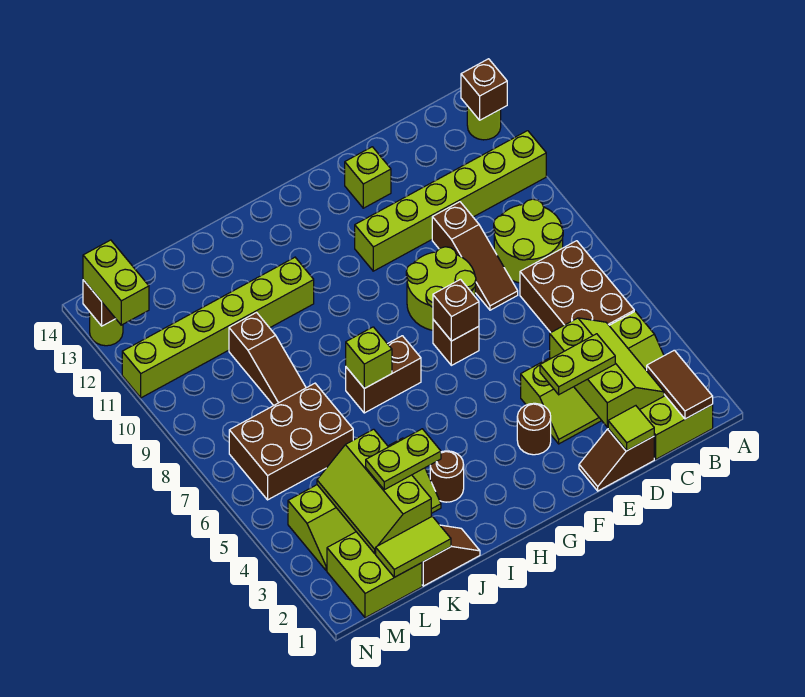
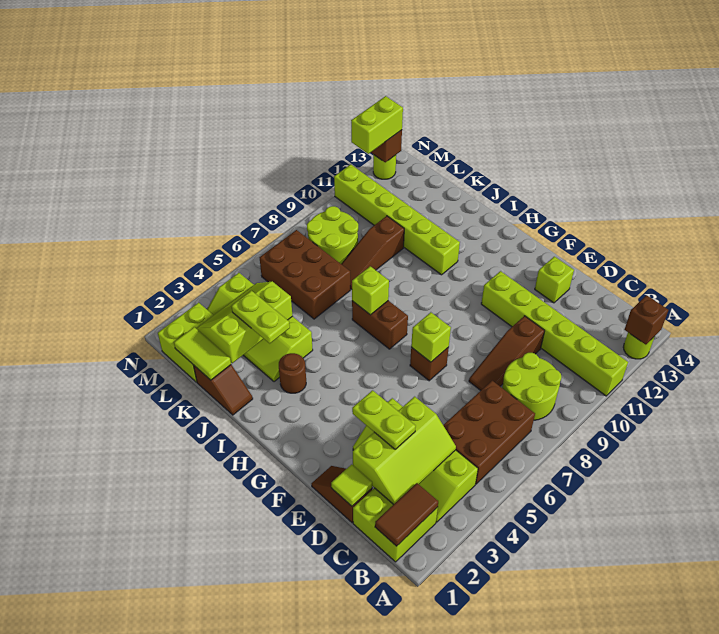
lime 2x2 round brick [406,247,476,330] -> lime 2x2 round brick moved to [307,206,358,264]
brown 1x1 round brick [517,403,551,455] -> none
brown 1x1 brick [433,279,479,341] -> lime 1x1 brick [411,312,451,362]

